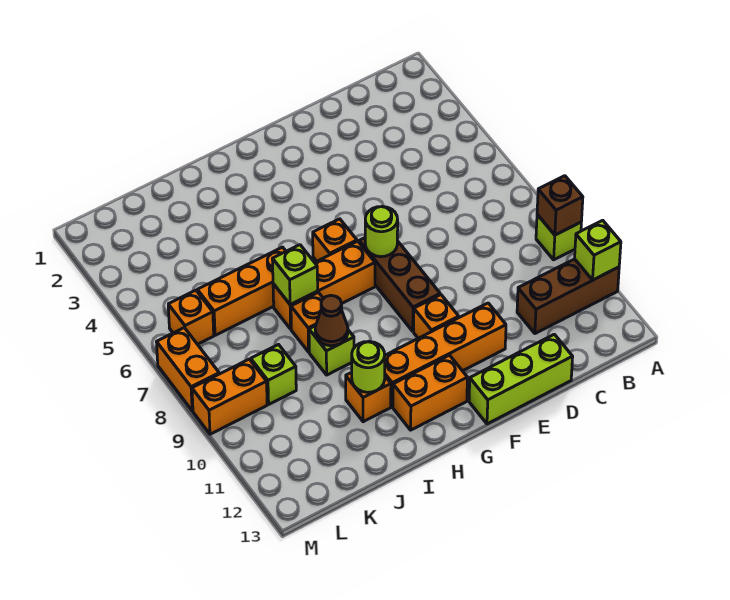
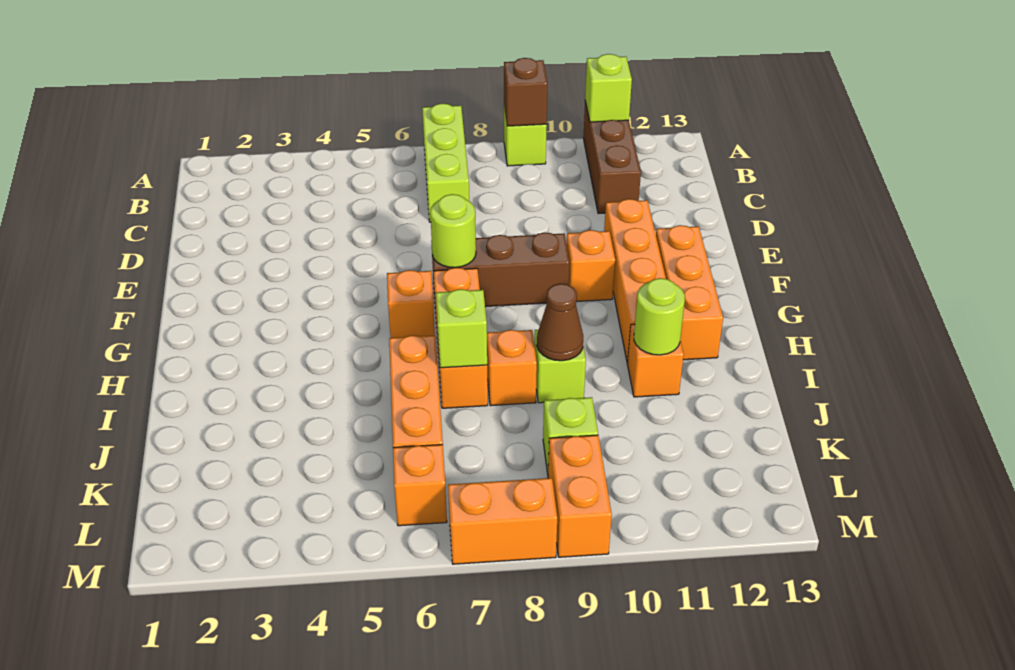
lime 1x3 brick [469,334,573,424] -> lime 1x3 brick moved to [422,104,469,222]
orange 1x2 brick [393,355,467,430] -> orange 1x3 brick [656,225,723,360]

